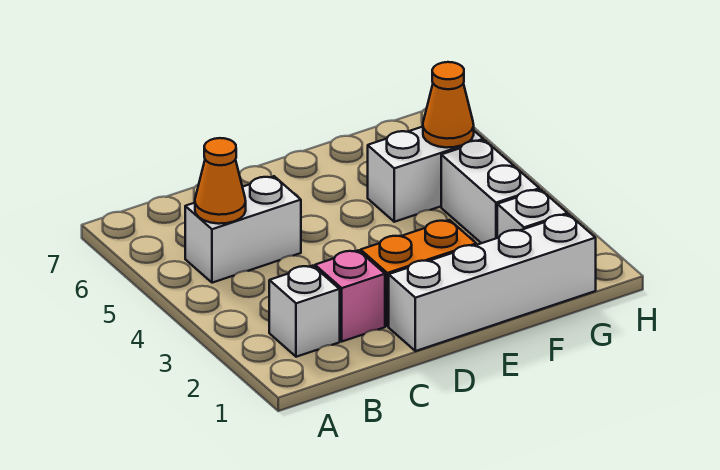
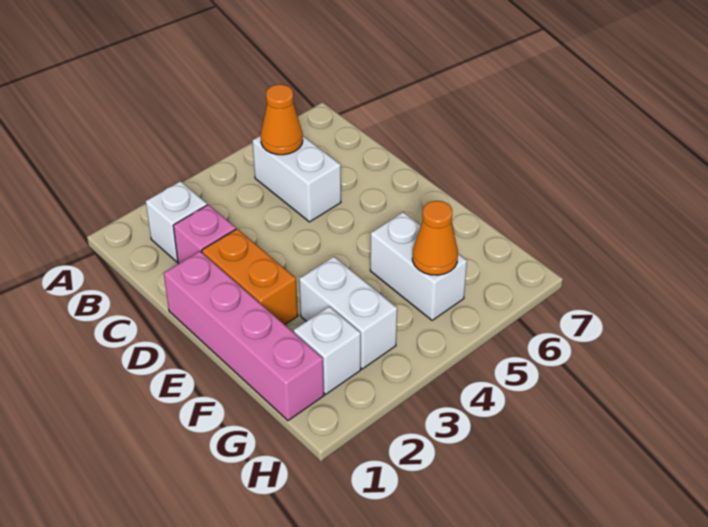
white 1x4 brick [389,214,596,351] -> pink 1x4 brick [164,251,324,421]
white 1x2 brick [441,140,539,243] -> white 1x2 brick turned to [299,257,397,369]

